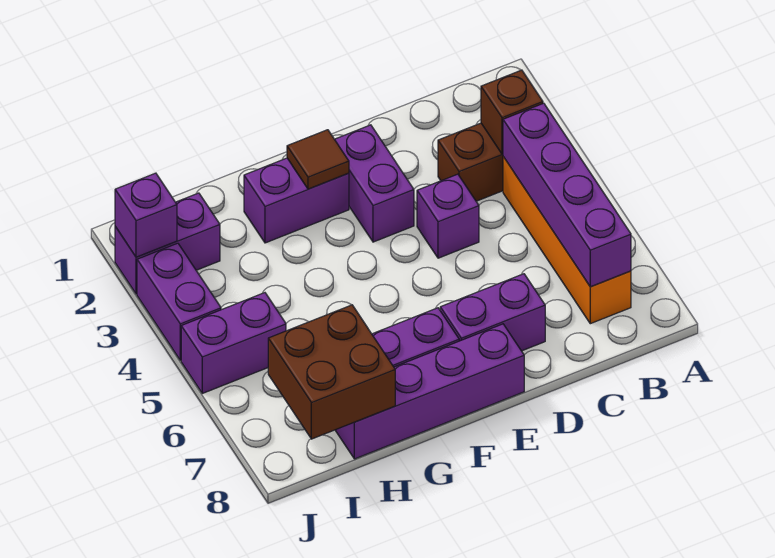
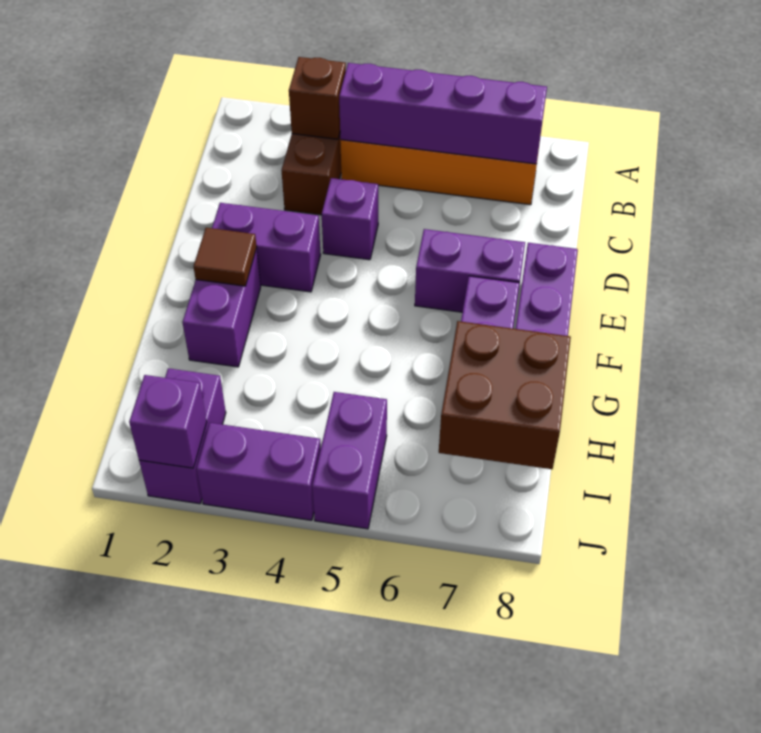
purple 1x2 brick [440,274,545,351] -> purple 1x2 brick turned to [415,229,525,312]

